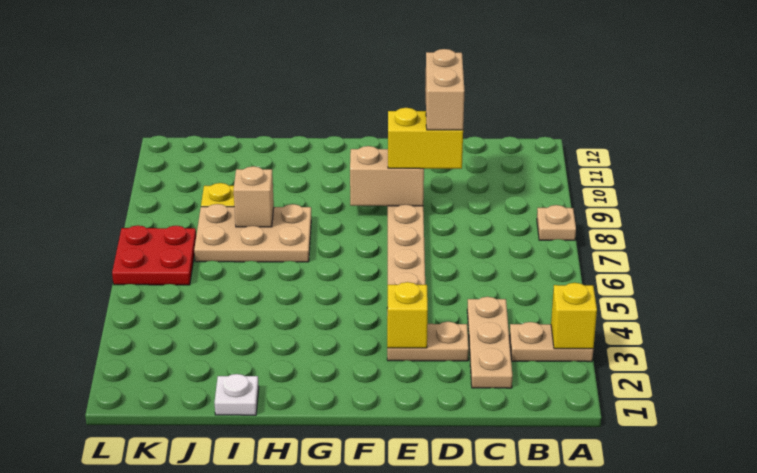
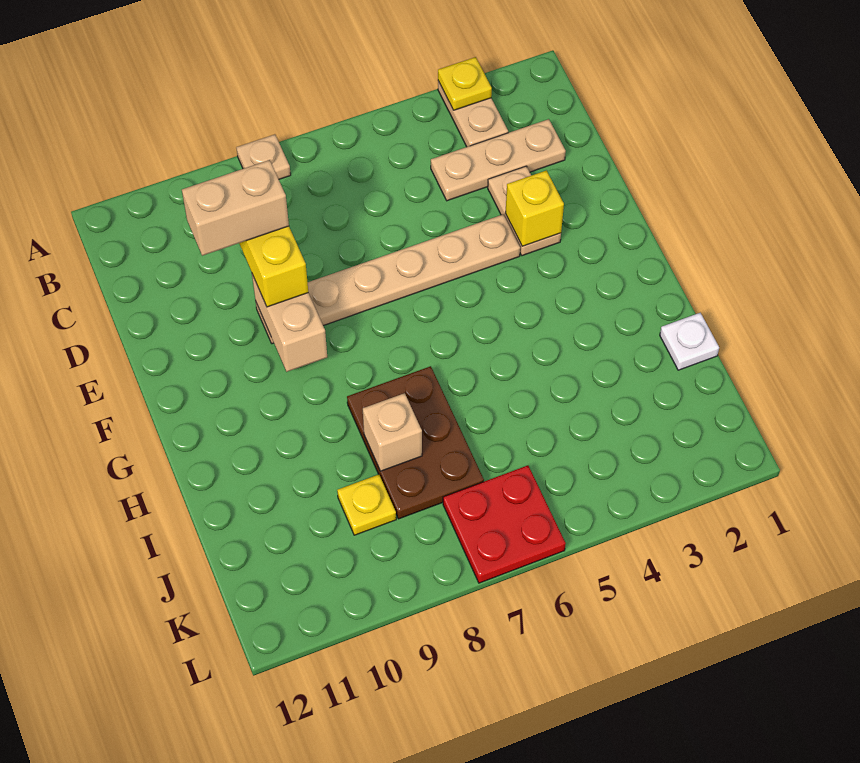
yellow 1x1 brick [551,283,597,349] -> yellow 1x1 plate [438,57,492,110]
tan 2x3 plate [194,204,311,262] -> brown 2x3 plate [347,366,484,519]

